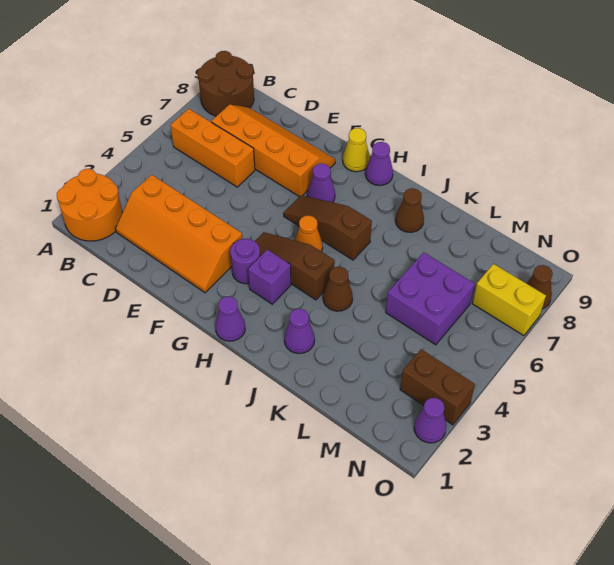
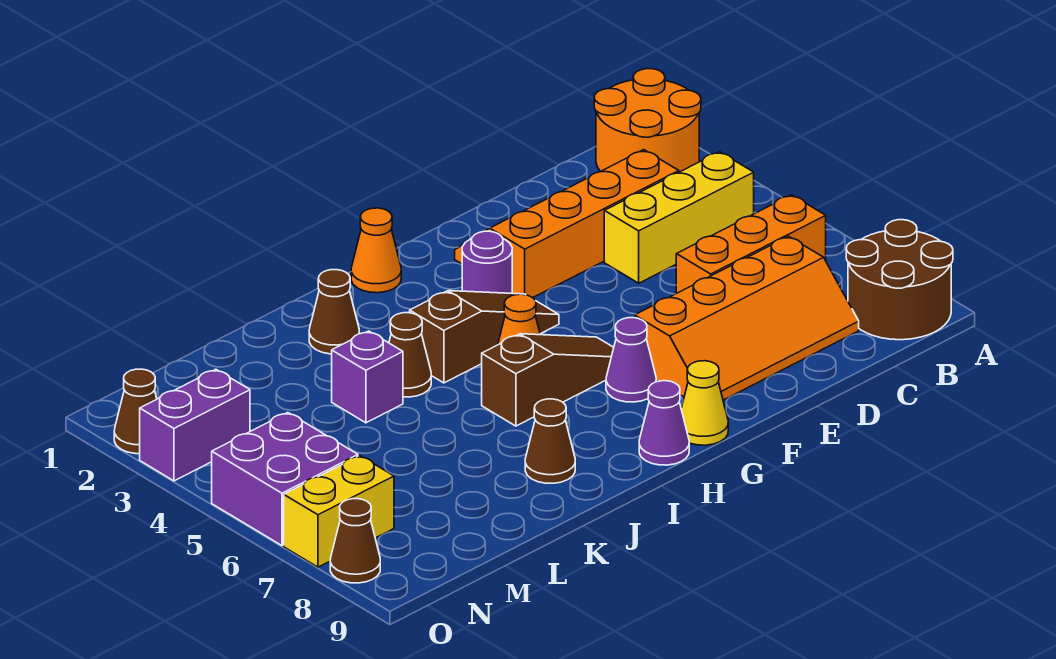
none -> yellow 1x3 brick [604,152,754,283]
purple 1x1 cone [215,296,245,341] -> orange 1x1 cone [351,208,401,293]
purple 1x1 brick [248,250,291,304] -> purple 1x1 brick moved to [332,331,403,423]
purple 1x1 cone [284,309,315,354] -> brown 1x1 cone [309,270,359,354]
purple 2x2 brick [386,252,475,345] -> purple 2x2 brick moved to [212,412,358,546]
brown 1x2 brick [400,349,475,425] -> purple 1x2 brick [140,369,250,481]
purple 1x1 cone [414,398,446,443] -> brown 1x1 cone [114,369,157,454]

